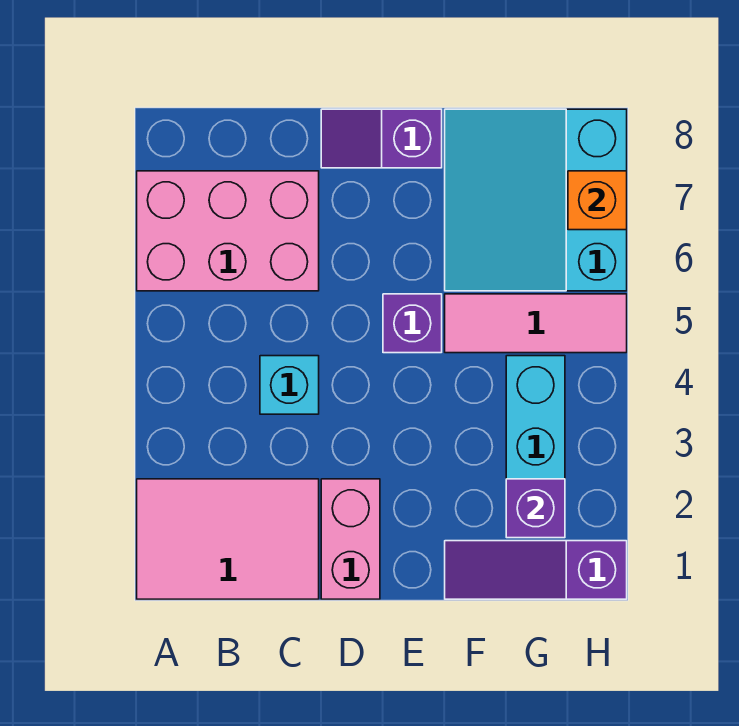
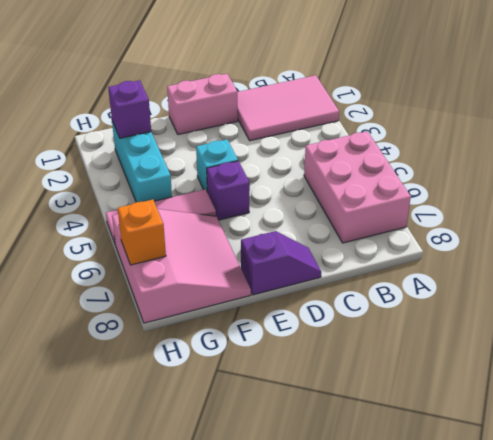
pink 2x3 brick [137,171,319,291] -> pink 2x3 brick turned to [304,131,411,243]
cyan 1x1 brick [260,356,319,414] -> cyan 1x1 brick moved to [196,140,238,191]
pink 1x2 brick [321,479,380,599] -> pink 1x2 brick turned to [167,74,238,135]
purple 1x3 slope [445,541,627,599] -> none
cyan 3x3 slope [445,109,627,291] -> pink 3x3 slope [112,209,251,323]

